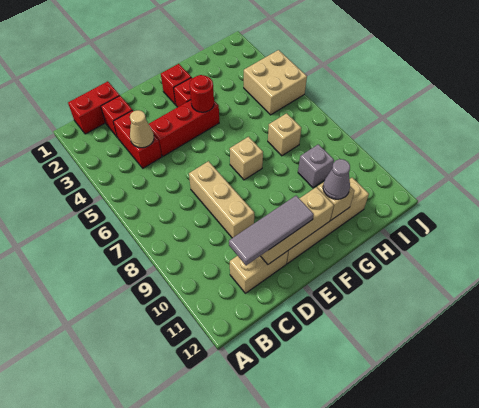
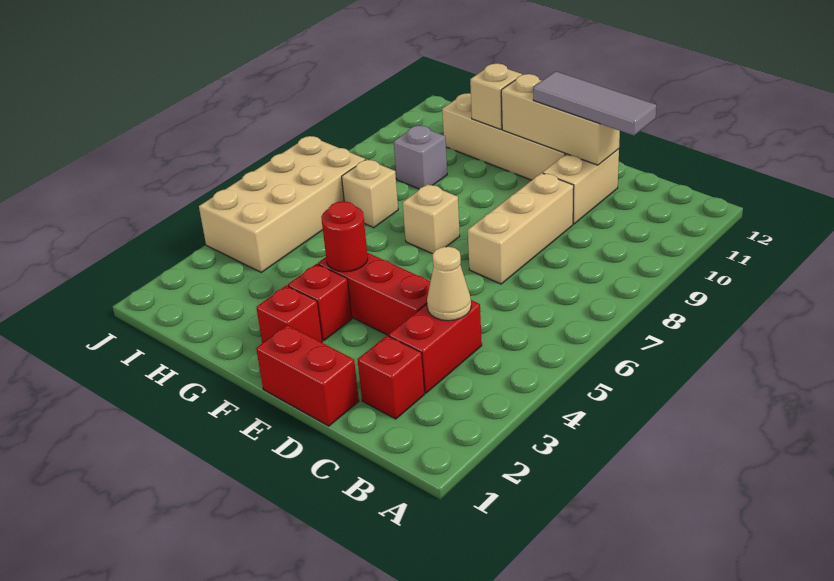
red 1x2 brick [68,81,120,134] -> red 1x2 brick moved to [256,325,359,426]
tan 1x2 brick [230,251,288,293] -> tan 1x2 brick turned to [543,149,619,224]
grey 1x1 cone [323,159,350,199] -> none
tan 2x2 brick [244,50,307,115] -> tan 2x4 brick [199,136,365,272]

